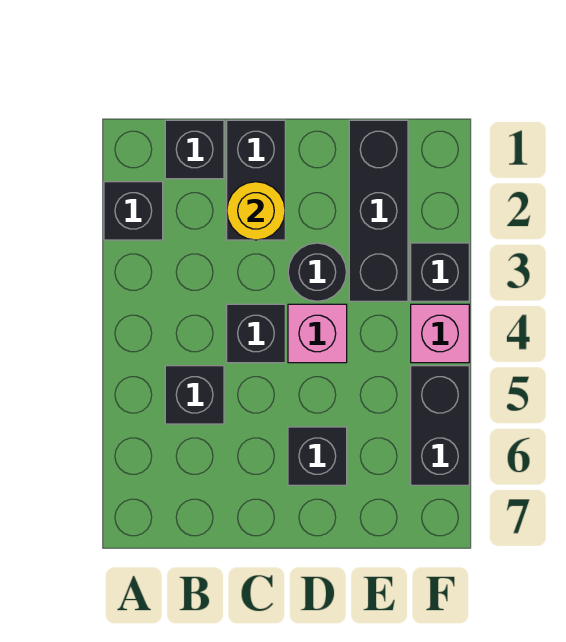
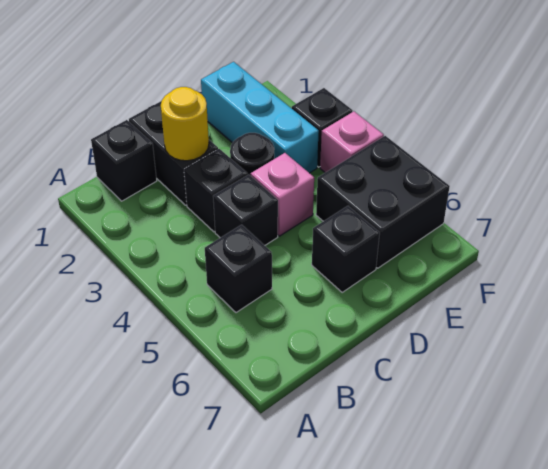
black 1x1 brick [104,182,163,240] -> black 1x1 brick moved to [184,149,247,232]
black 1x3 brick [349,120,408,301] -> cyan 1x3 brick [201,62,319,173]
black 1x2 brick [411,366,469,485] -> black 2x2 brick [316,136,450,268]

